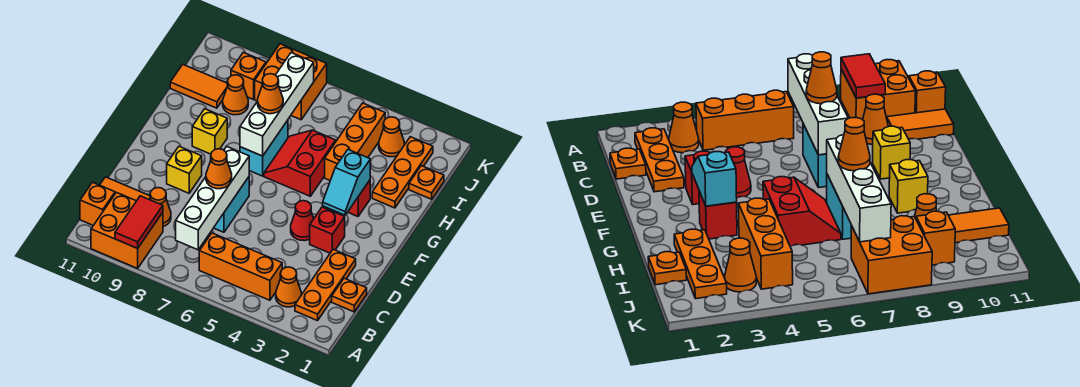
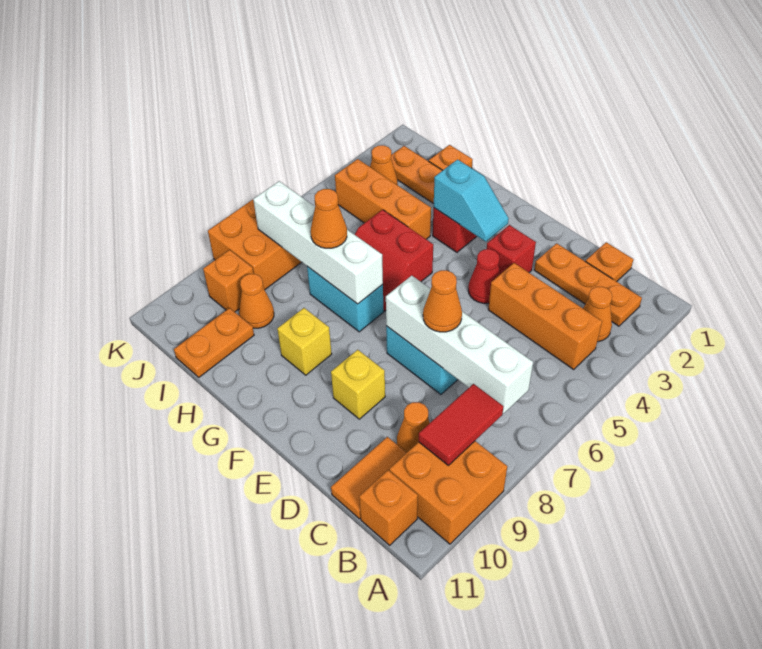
red 1x2 tile [115,196,163,248] -> red 1x2 tile turned to [419,384,503,465]
orange 1x3 brick [199,233,282,300] -> orange 1x3 brick turned to [488,263,602,369]
orange 1x2 tile [170,64,228,108] -> orange 1x2 plate [174,308,254,377]

